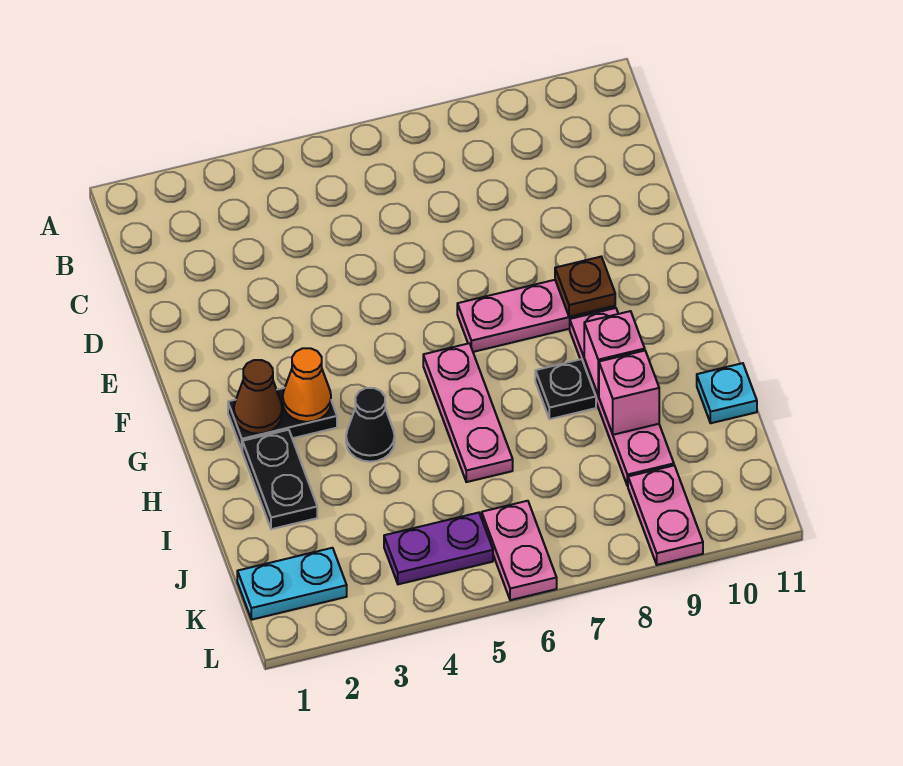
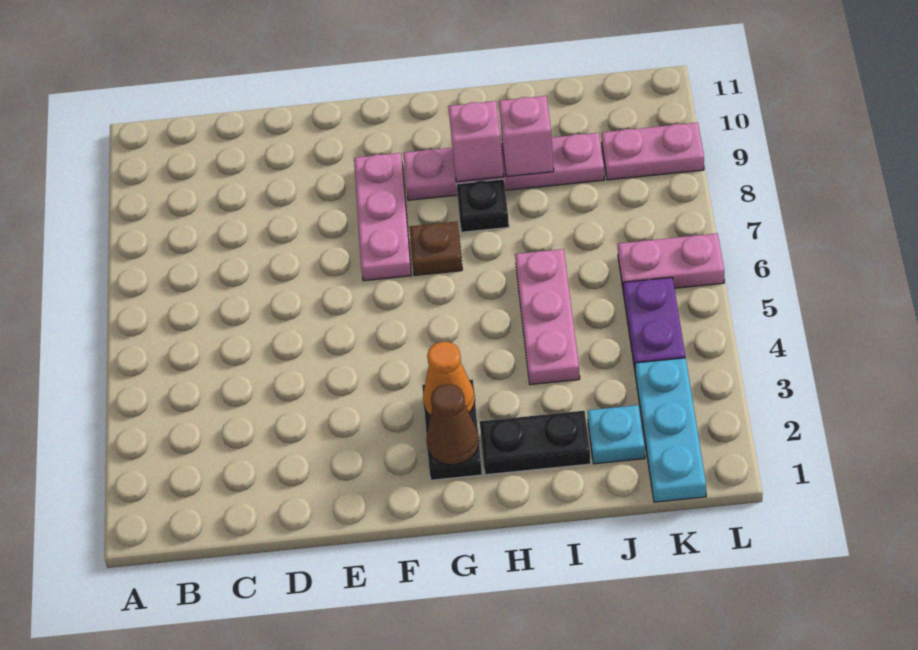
brown 1x1 plate [555,257,615,317] -> brown 1x1 plate moved to [409,221,462,276]
pink 1x3 plate [423,343,513,482] -> pink 1x3 plate turned to [515,249,580,385]
black 1x1 cone [346,388,395,462] -> none
cyan 1x1 plate [697,363,757,423] -> cyan 1x1 plate moved to [587,405,645,464]
cyan 1x2 plate [237,548,347,620] -> cyan 1x3 plate [635,358,706,502]

